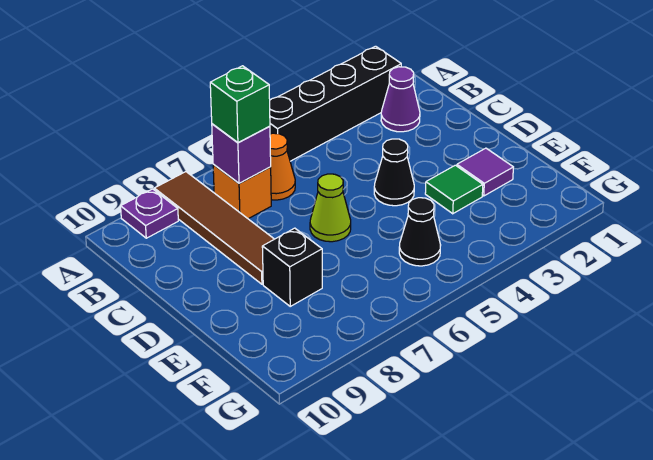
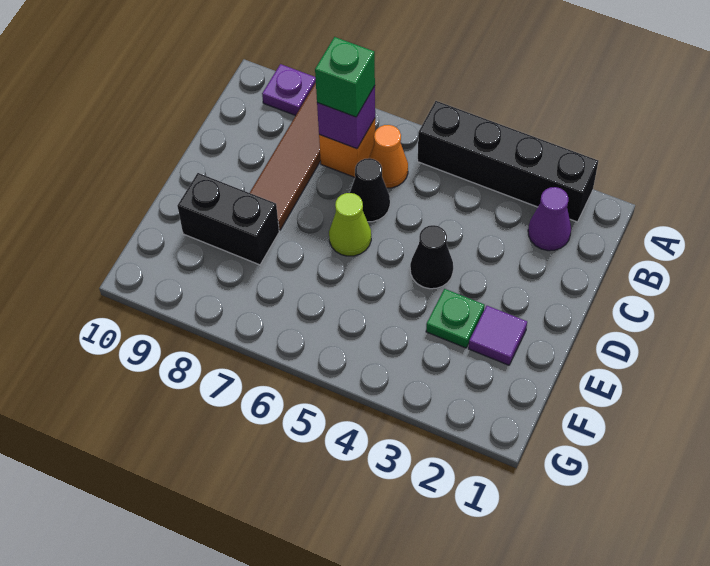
green 1x1 tile [425,165,483,214] -> green 1x1 plate [426,289,485,348]
black 1x1 brick [262,228,322,306] -> black 1x2 brick [177,173,279,265]
black 1x1 cone [399,198,441,266] -> black 1x1 cone moved to [350,158,390,222]

